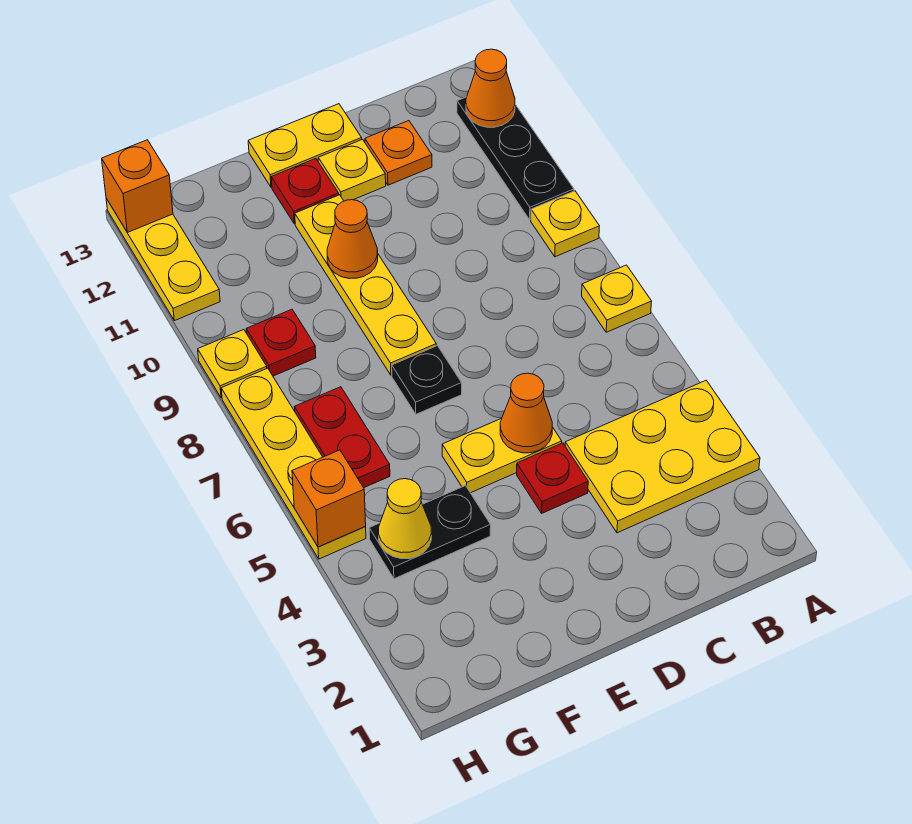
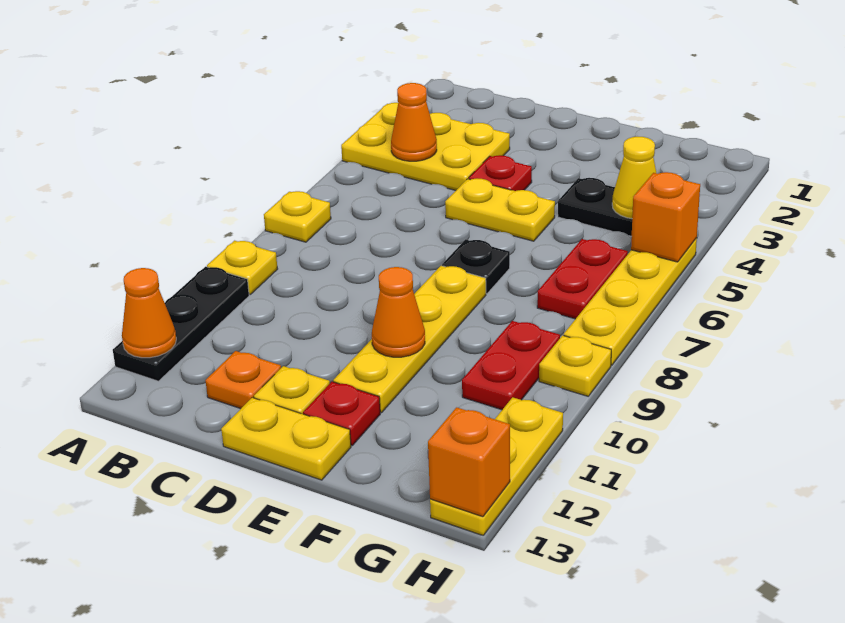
orange 1x1 cone [500,373,552,453] -> orange 1x1 cone moved to [391,83,437,161]
red 1x1 plate [246,309,316,376] -> red 1x2 plate [462,321,560,410]

